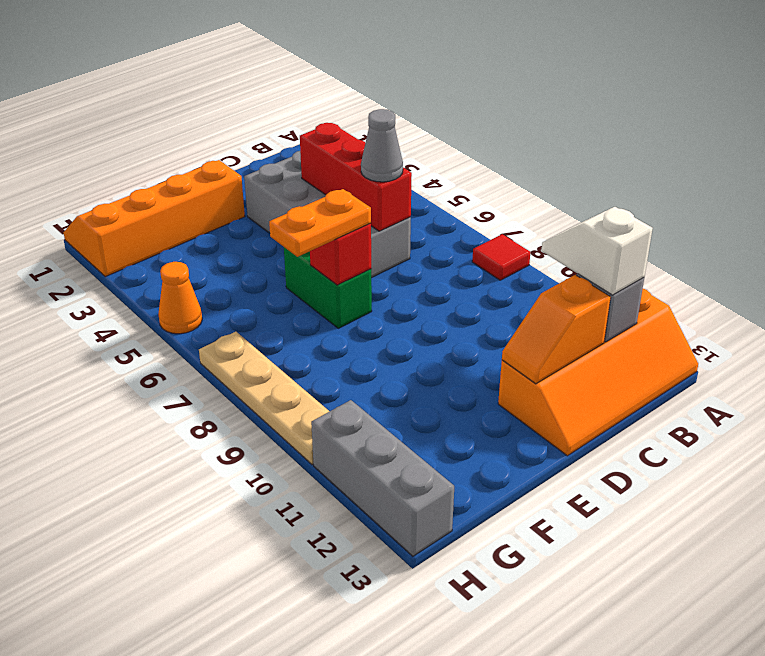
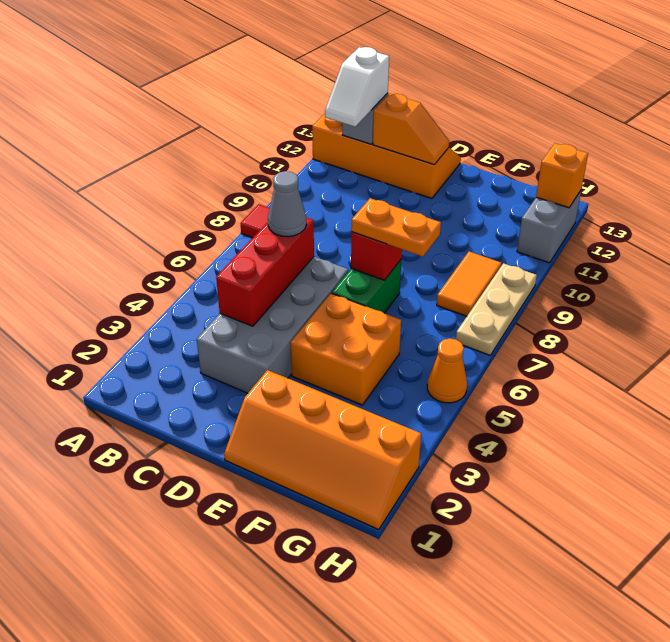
none -> orange 2x2 brick [291,293,401,405]
none -> orange 1x2 tile [437,252,502,316]
tan 1x4 plate [199,332,329,465] -> tan 1x3 plate [456,263,537,355]
grey 1x3 brick [311,400,454,556] -> grey 1x2 brick [517,191,581,263]
none -> orange 1x1 brick [536,143,588,208]

